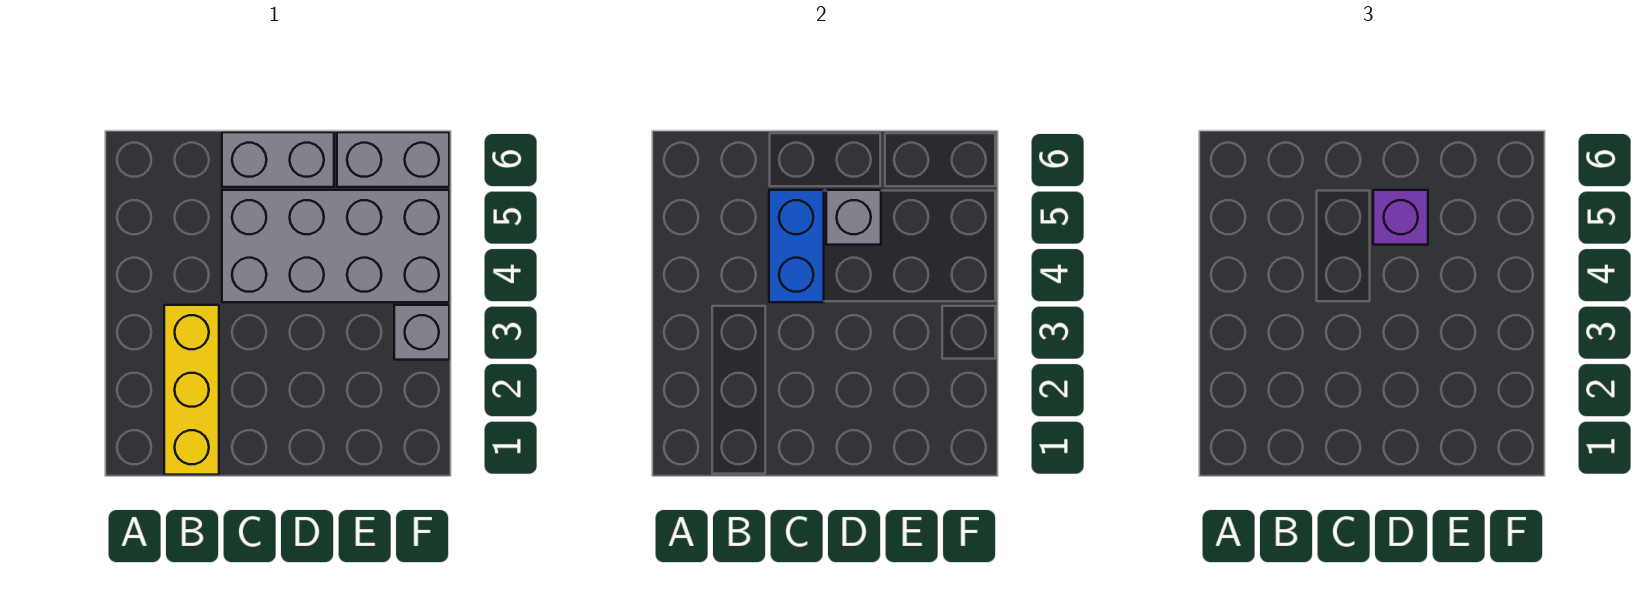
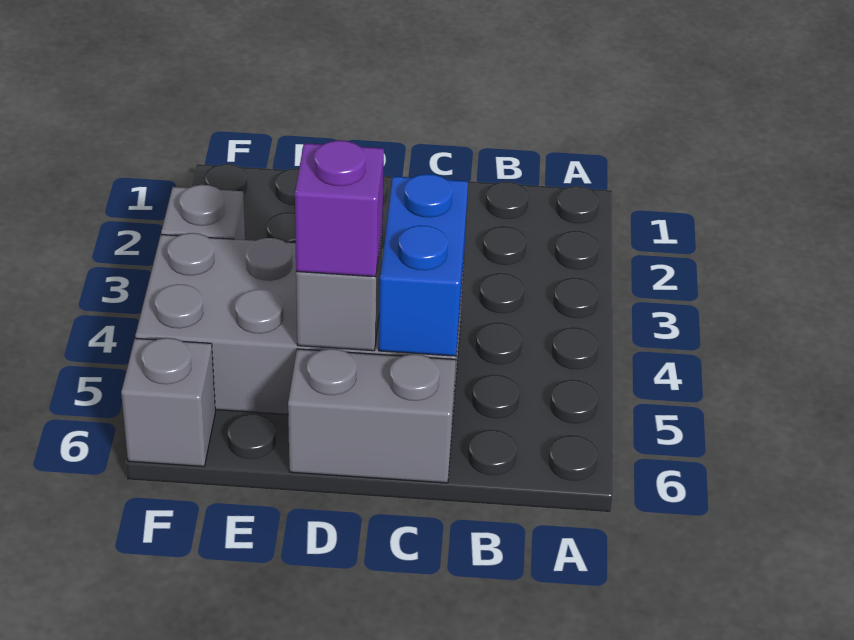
yellow 1x3 brick [164,305,219,475] -> none
grey 1x2 brick [337,132,449,187] -> grey 1x1 brick [121,338,215,467]

